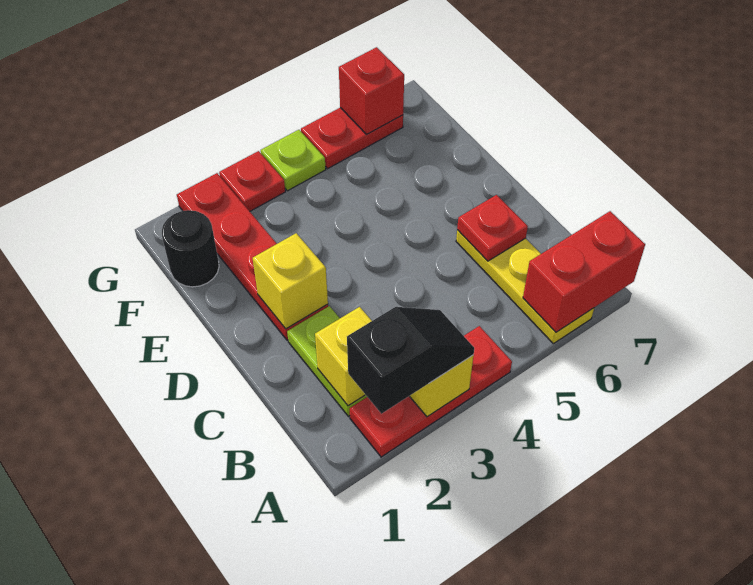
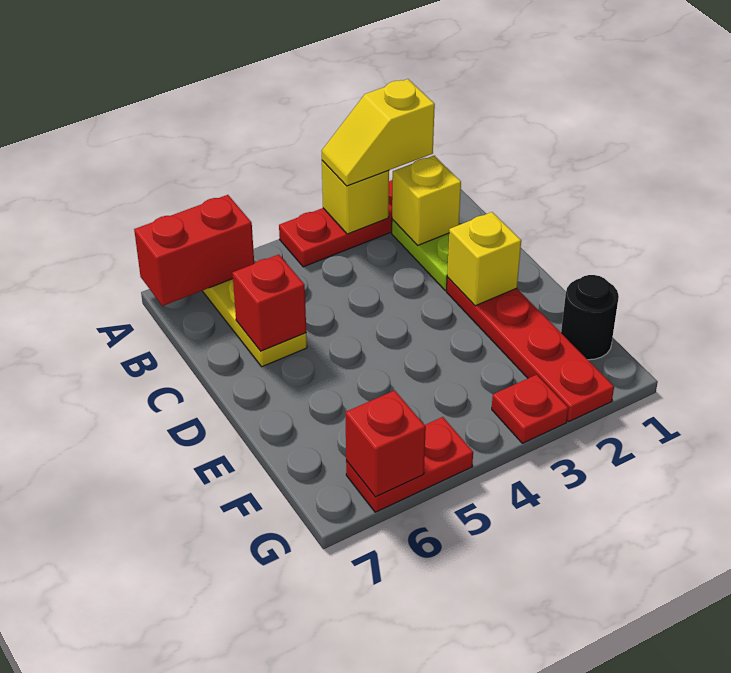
black 1x2 slope [347,307,474,414] -> yellow 1x2 slope [322,79,435,186]
red 1x1 plate [457,195,528,261] -> red 1x1 brick [232,254,306,351]
lime 1x1 plate [261,130,326,191] -> none

